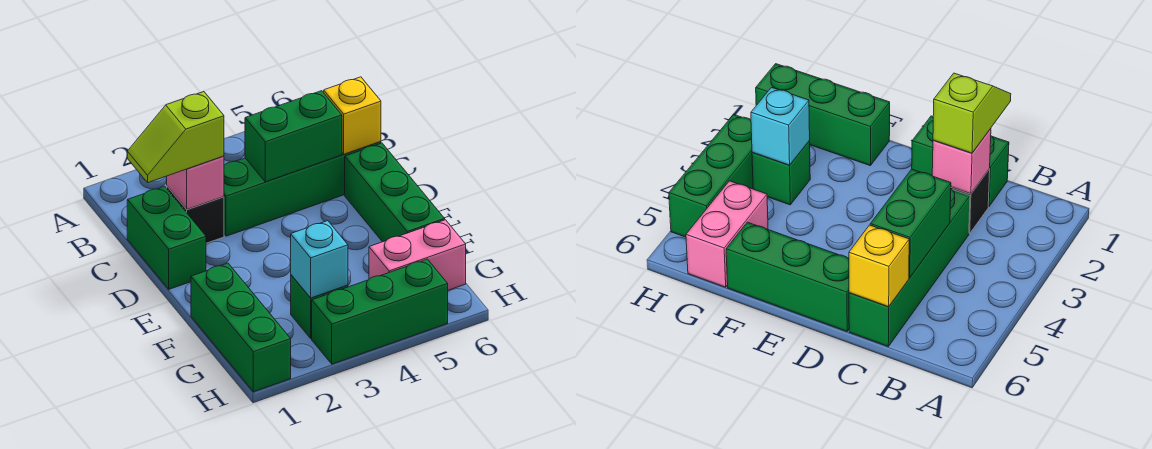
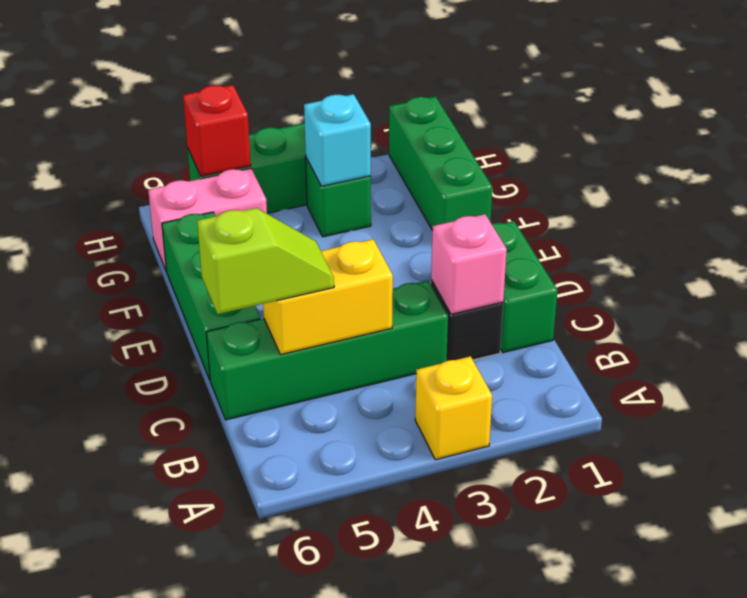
lime 1x2 slope [127,92,224,183] -> lime 1x2 slope moved to [197,208,334,314]
green 1x2 brick [245,91,342,182] -> yellow 1x2 brick [263,239,393,355]
yellow 1x1 brick [324,77,381,154] -> yellow 1x1 brick moved to [415,356,492,460]
none -> red 1x1 brick [183,85,251,176]

